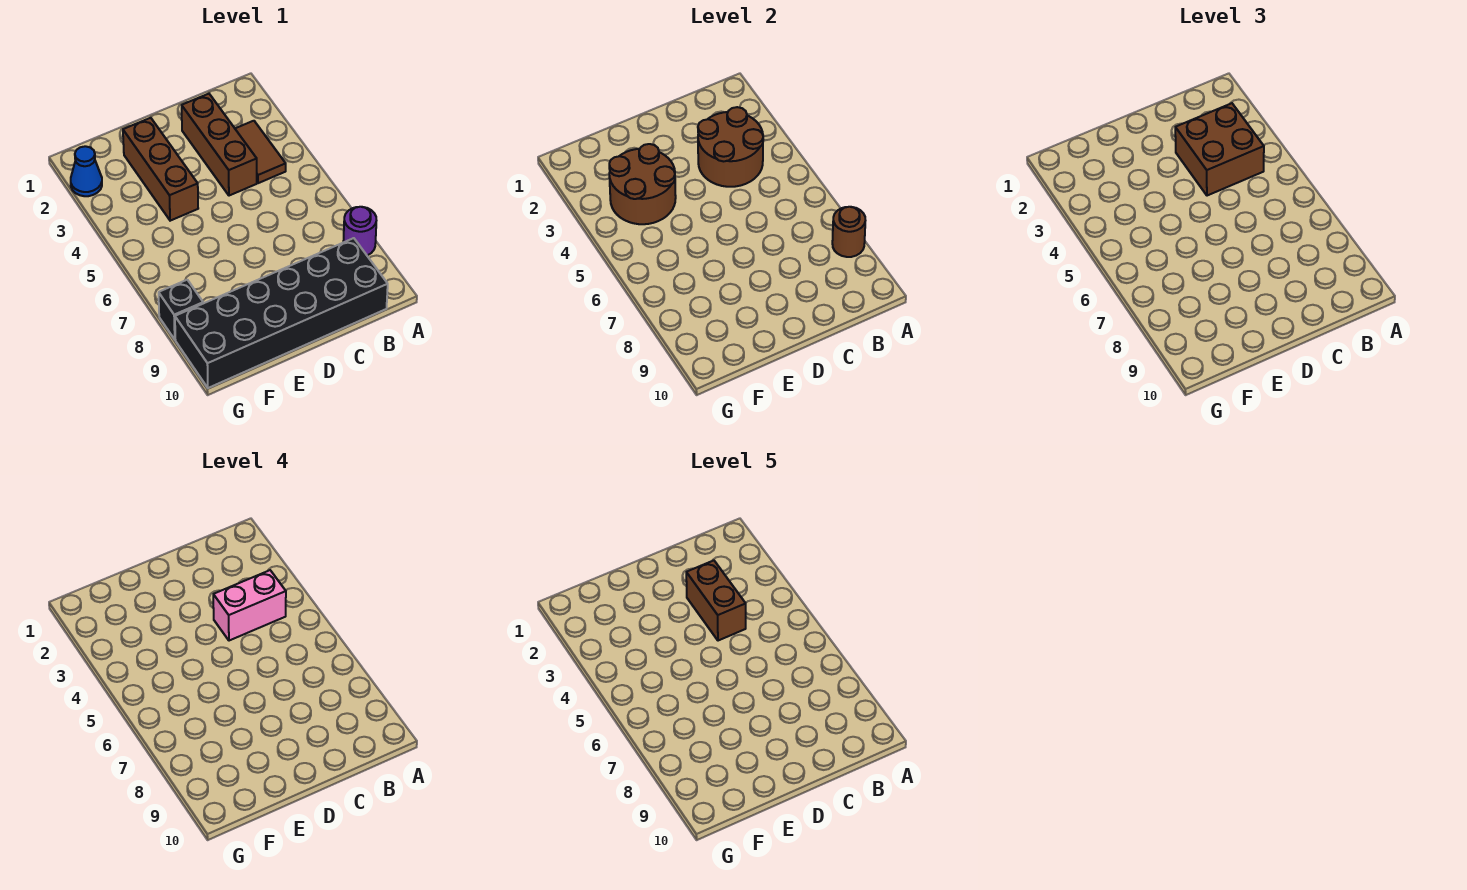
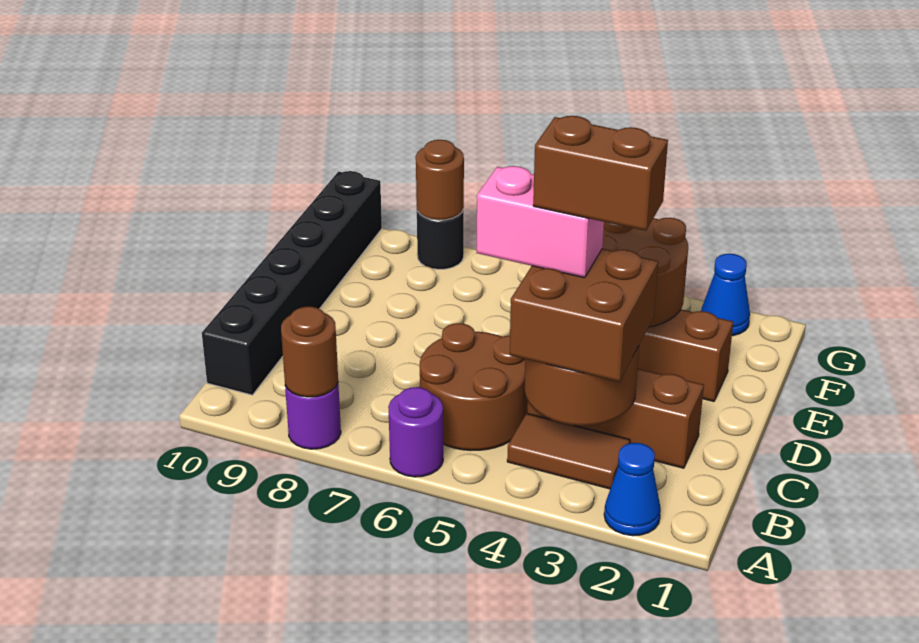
none -> blue 1x1 cone [604,443,661,536]
none -> purple 1x1 round brick [388,387,443,477]
pink 1x2 brick [213,570,286,641] -> pink 1x2 brick turned to [477,166,604,278]
none -> brown 2x2 round brick [420,323,528,451]
black 2x6 brick [175,238,388,388] -> black 1x6 brick [202,171,382,395]
black 1x1 brick [159,280,203,339] -> black 1x1 round brick [417,210,464,269]
none -> brown 1x1 round brick [416,140,464,220]

